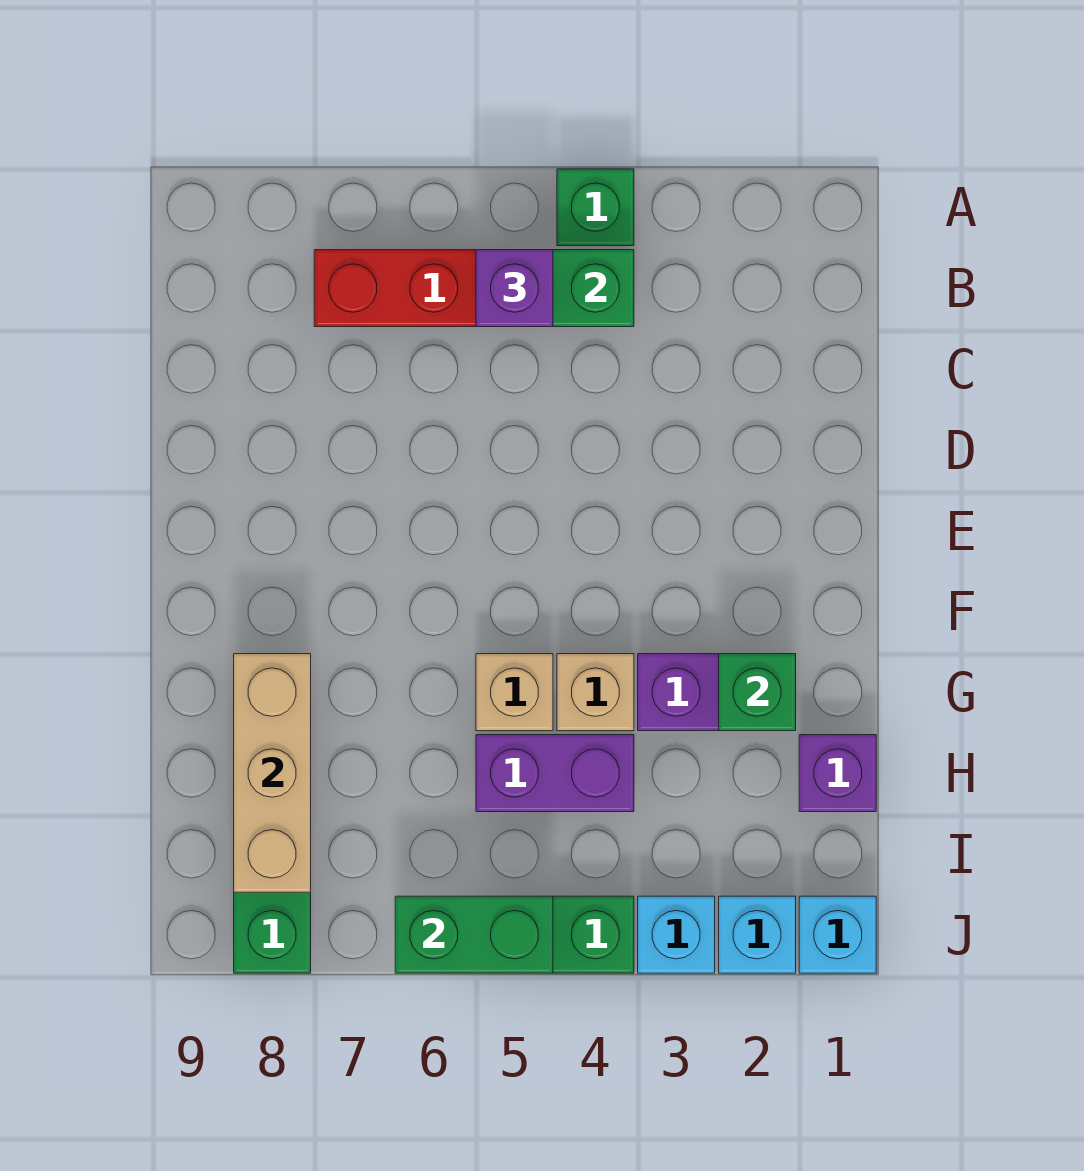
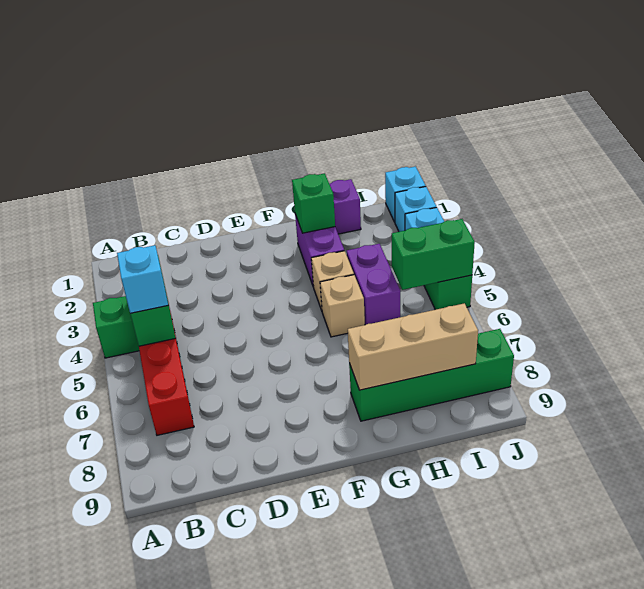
purple 1x1 brick [476,250,553,327] -> cyan 1x1 brick [117,245,168,314]
green 1x2 brick [395,896,553,973] -> green 1x2 brick turned to [392,219,475,290]

